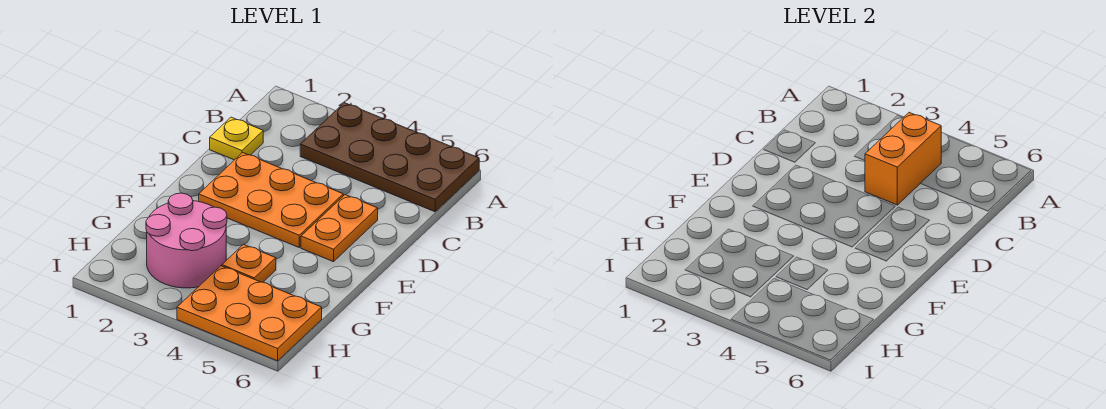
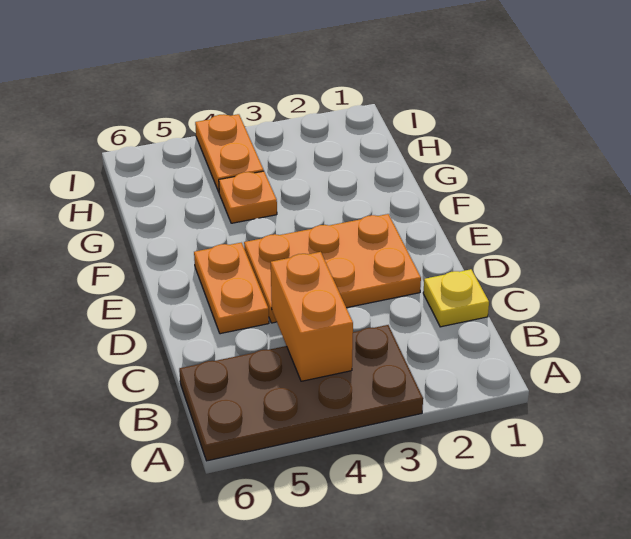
pink 2x2 round brick [146,193,227,288] -> none
orange 2x3 plate [177,266,322,361] -> orange 1x2 plate [195,114,264,192]

